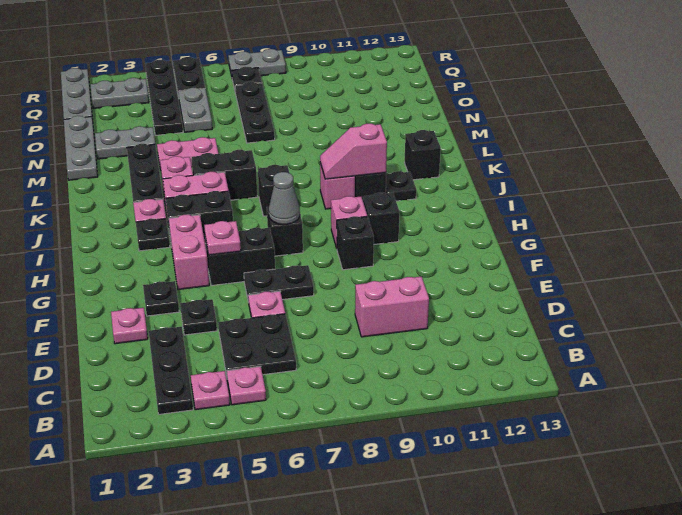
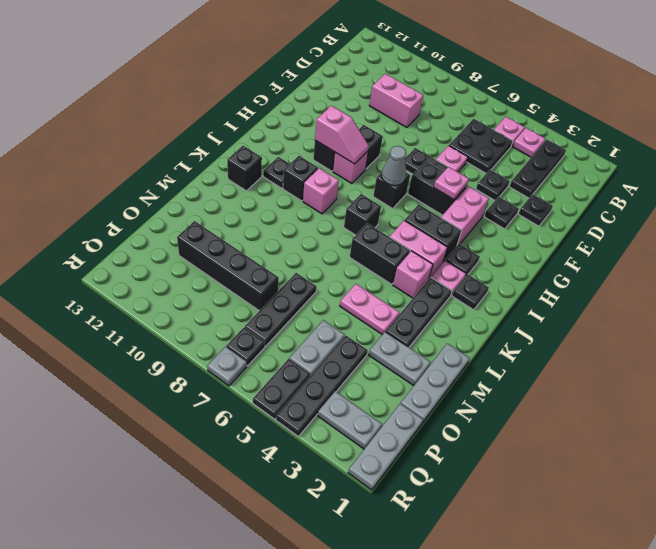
pink 1x1 plate [111,308,148,344] -> black 1x1 plate [519,194,553,226]
none -> black 1x1 plate [452,274,489,310]
pink 1x2 slope [320,124,387,179] -> pink 1x2 slope moved to [315,106,369,164]
none -> black 1x4 brick [177,221,279,311]
grey 1x2 plate [228,49,286,76] -> grey 1x1 plate [207,347,247,386]

